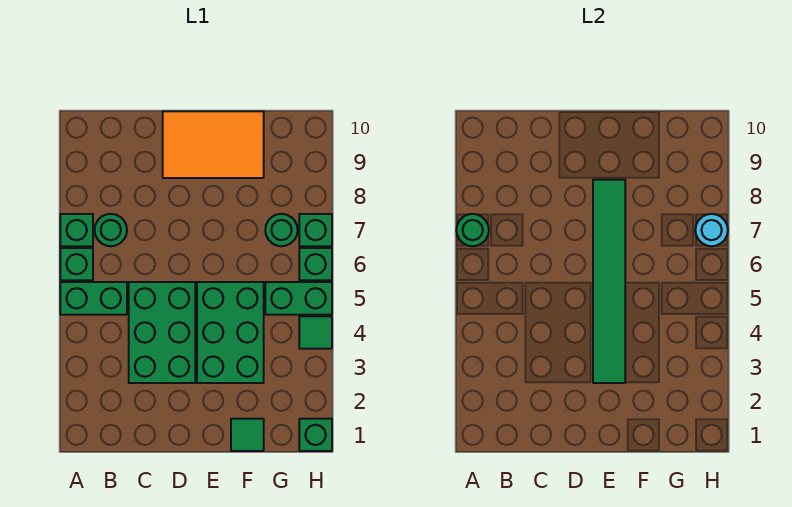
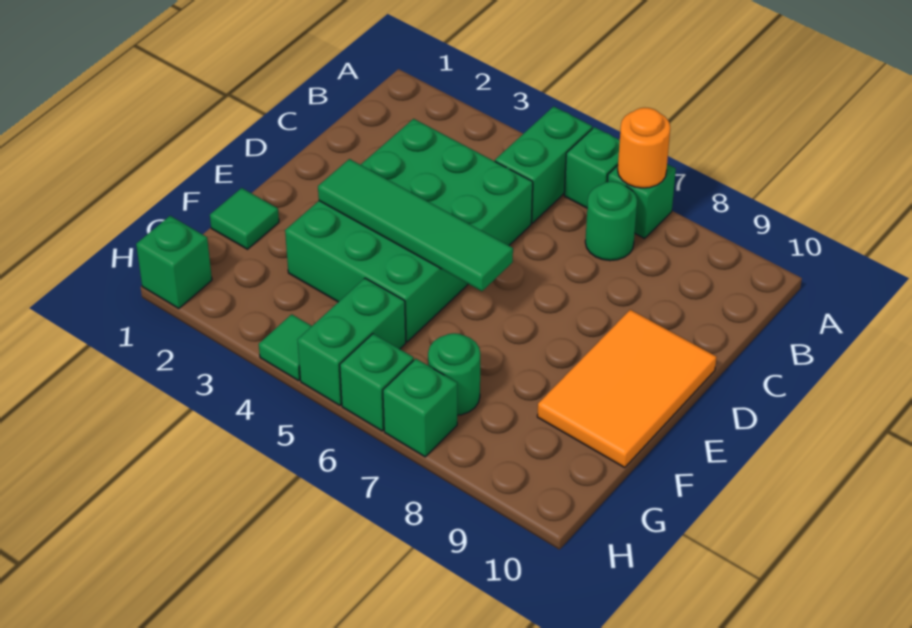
green 1x1 round brick [456,214,489,246] -> orange 1x1 round brick [618,108,670,188]
green 1x6 tile [593,180,625,383] -> green 1x4 tile [318,159,513,291]
cyan 1x1 round brick [695,214,728,246] -> none

